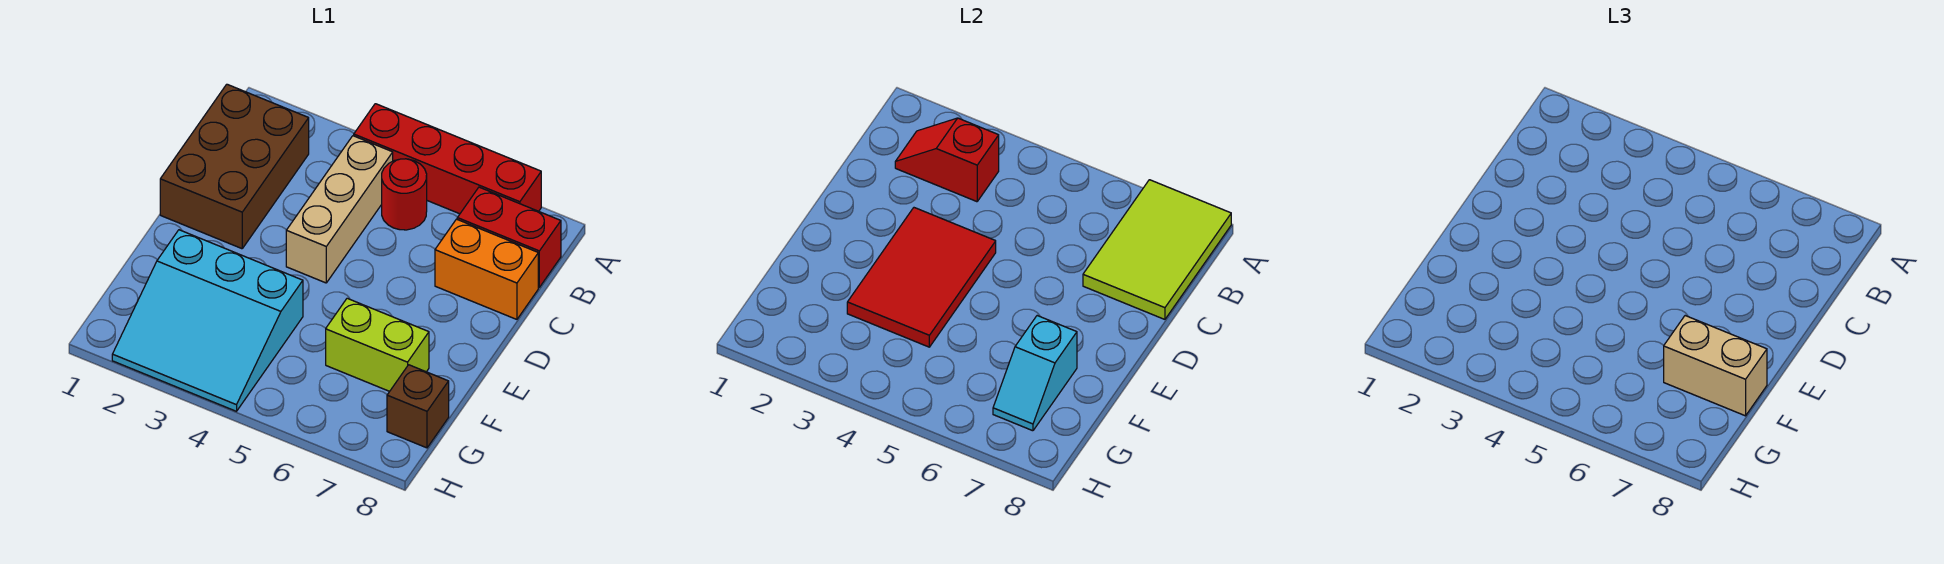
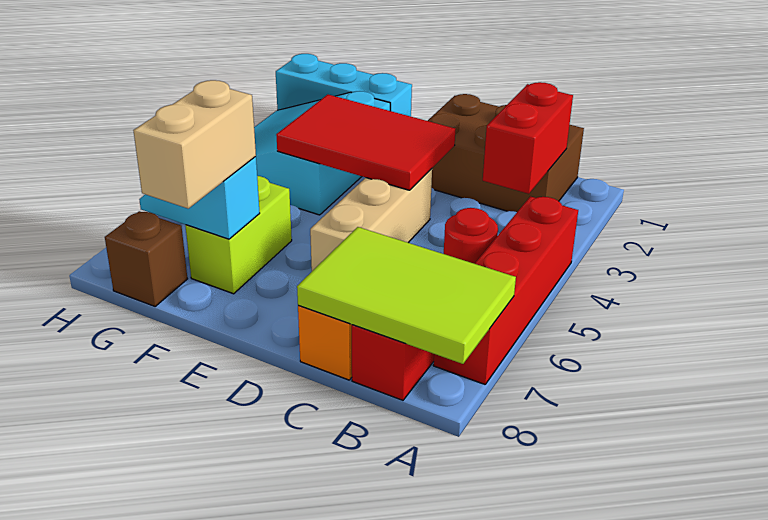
red 1x2 slope [895,118,999,202] -> red 1x2 brick [483,82,573,194]
tan 1x3 brick [286,136,393,283] -> tan 1x3 brick turned to [310,169,432,271]
none -> cyan 1x3 brick [276,54,412,116]

